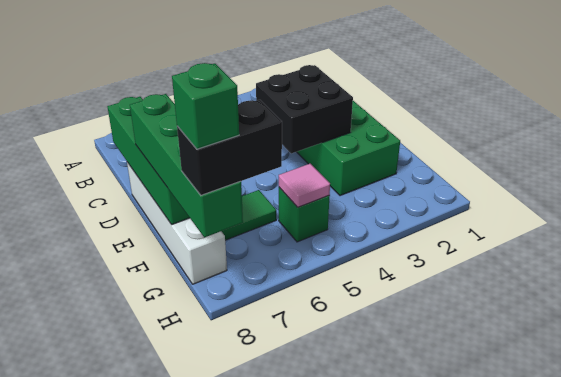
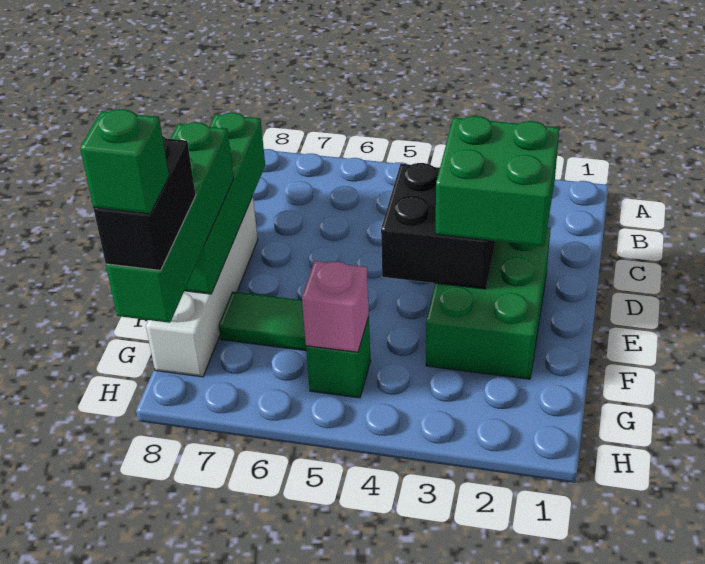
none -> green 2x2 brick [436,116,559,246]
pink 1x1 tile [279,164,330,207] -> pink 1x1 brick [302,261,369,352]
black 1x2 brick [177,100,282,195] -> black 1x2 brick turned to [93,136,196,270]

